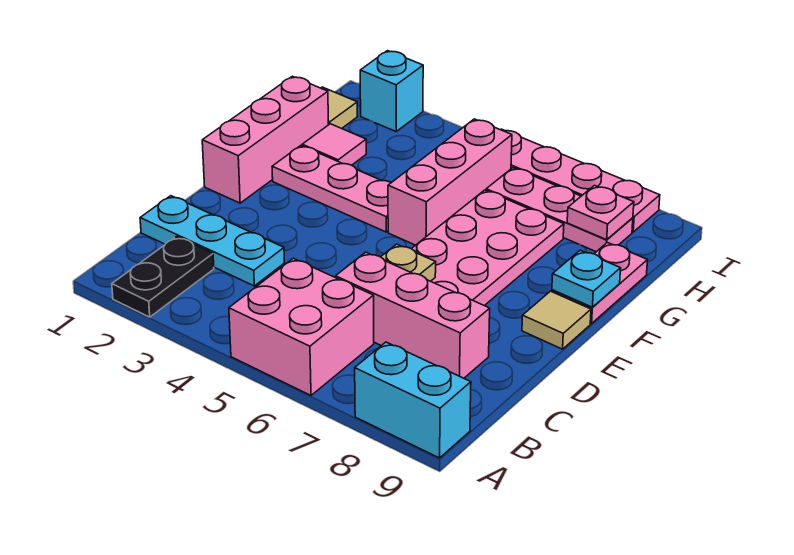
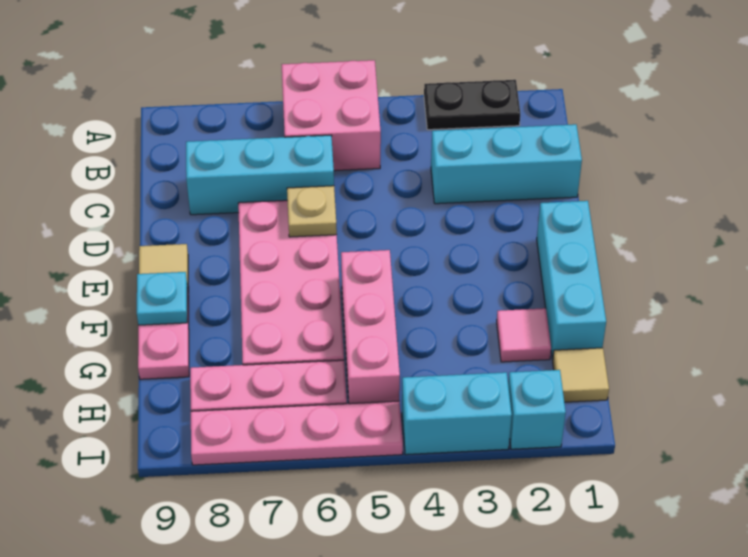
black 1x2 plate [112,237,214,317] -> black 1x2 plate turned to [424,80,520,130]
cyan 1x2 brick [355,342,471,458] -> cyan 1x2 brick moved to [402,372,512,455]
cyan 1x3 plate [140,196,285,286] -> cyan 1x3 brick [431,124,582,204]
pink 1x3 brick [336,252,490,378] -> cyan 1x3 brick [186,135,334,215]
pink 1x3 brick [202,76,328,203] -> cyan 1x3 brick [537,201,606,360]
pink 1x3 plate [272,146,391,232] -> none
pink 1x1 plate [567,185,634,240] -> none

